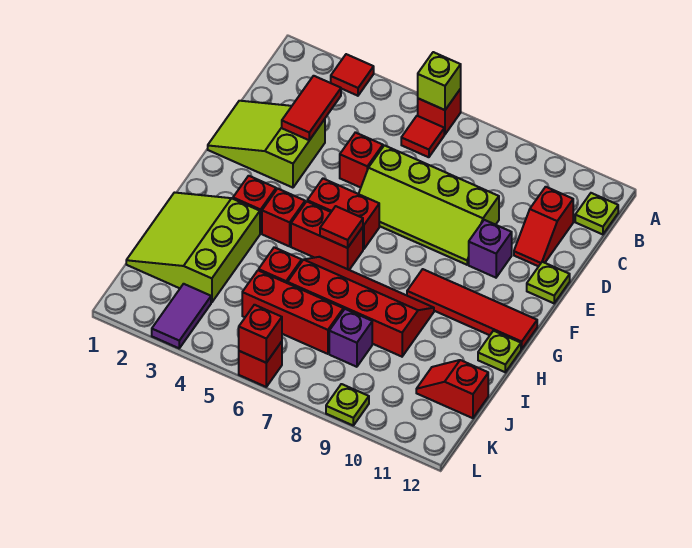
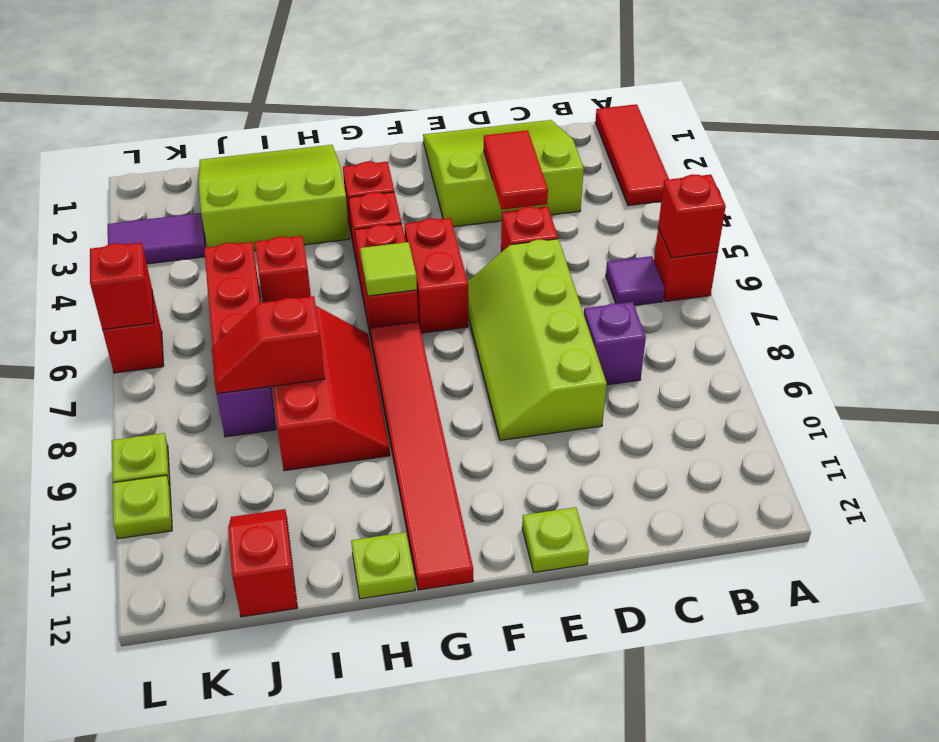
red 1x1 tile [331,54,374,96] -> red 1x3 tile [595,104,669,206]
lime 1x1 brick [418,52,461,110] -> red 1x1 brick [658,174,726,258]
red 1x1 tile [401,116,444,157] -> purple 1x1 tile [606,256,665,305]
lime 1x1 plate [575,193,618,235] -> lime 1x1 plate moved to [113,475,172,539]
red 1x2 tile [282,76,341,140] -> red 1x2 tile turned to [484,130,548,210]
red 1x2 slope [514,187,573,266] -> red 1x2 slope moved to [212,296,325,394]
lime 2x3 slope [208,101,325,188] -> lime 3x3 slope [423,120,584,227]
purple 1x1 brick [469,220,512,278] -> purple 1x1 brick moved to [584,302,646,385]
red 1x1 tile [320,206,363,248] -> lime 1x1 tile [360,242,417,296]
red 1x4 tile [407,269,537,349] -> red 1x6 tile [370,322,473,590]
red 2x4 slope [288,257,434,357] -> red 2x3 slope [272,306,390,471]

